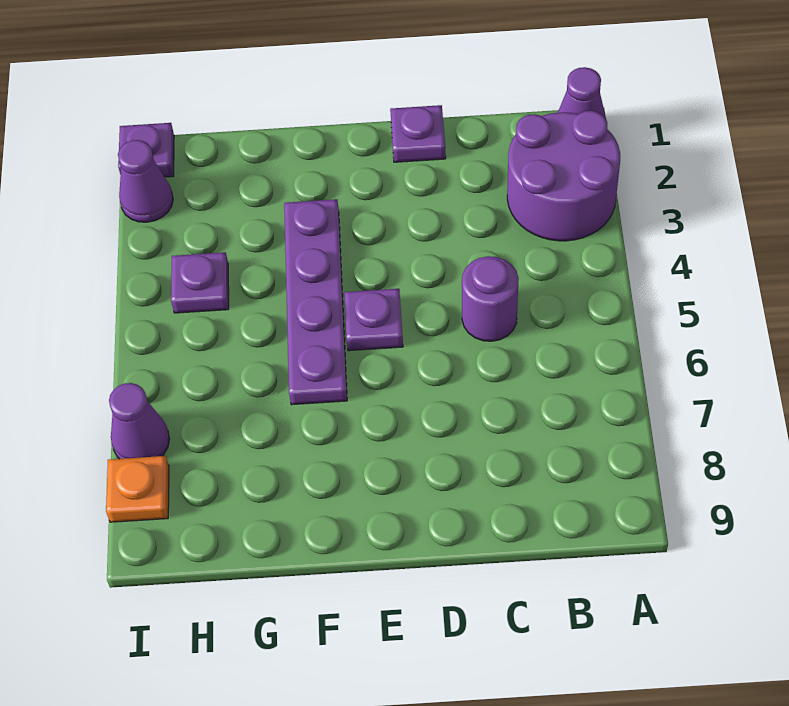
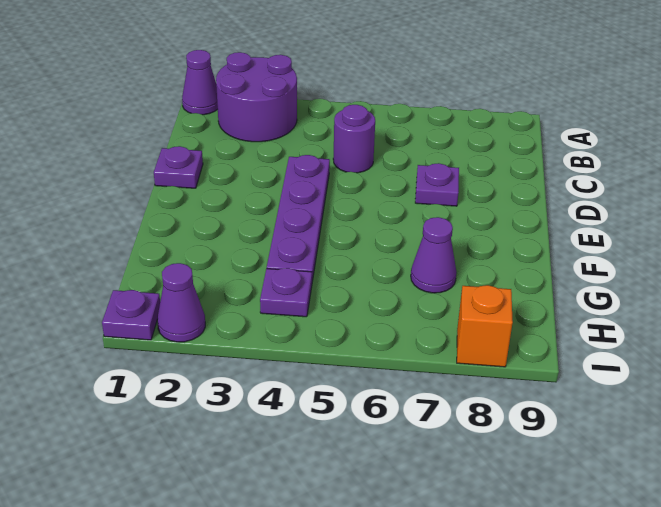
purple 1x1 plate [344,289,403,351] -> purple 1x1 plate moved to [415,163,459,206]
purple 1x4 plate [284,199,347,405] -> purple 1x4 plate turned to [267,155,330,281]
purple 1x1 cone [109,383,170,459] -> purple 1x1 cone moved to [411,217,457,293]
orange 1x1 plate [106,456,169,522] -> orange 1x1 brick [457,285,513,367]

